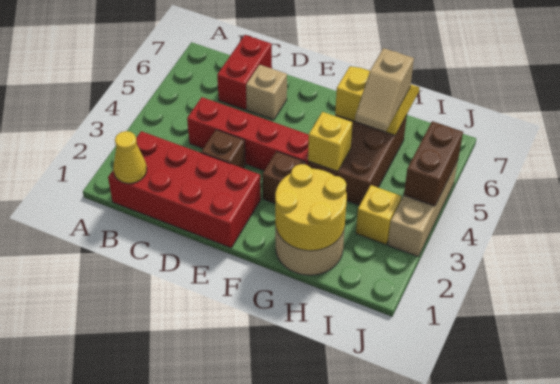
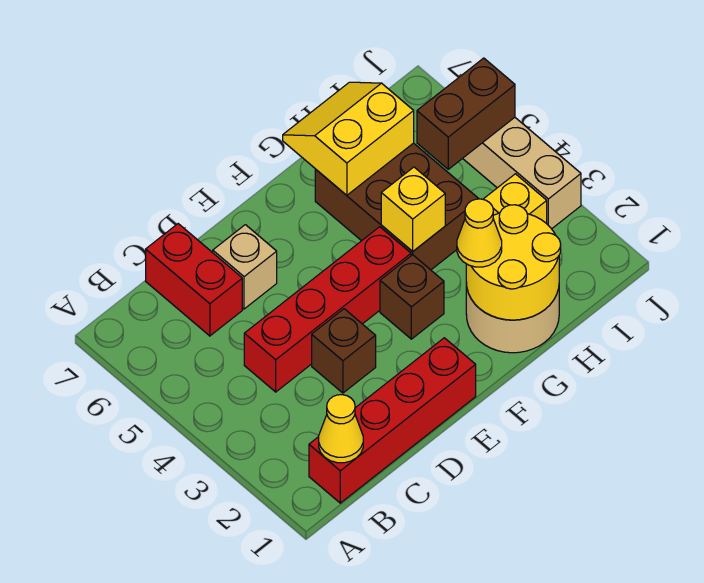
red 2x4 brick [108,131,261,248] -> red 1x4 brick [309,338,476,503]
none -> yellow 1x1 cone [457,199,502,267]
tan 1x2 slope [355,48,414,132] -> none
brown 1x2 brick [404,121,463,206] -> brown 1x2 brick turned to [417,58,515,169]

